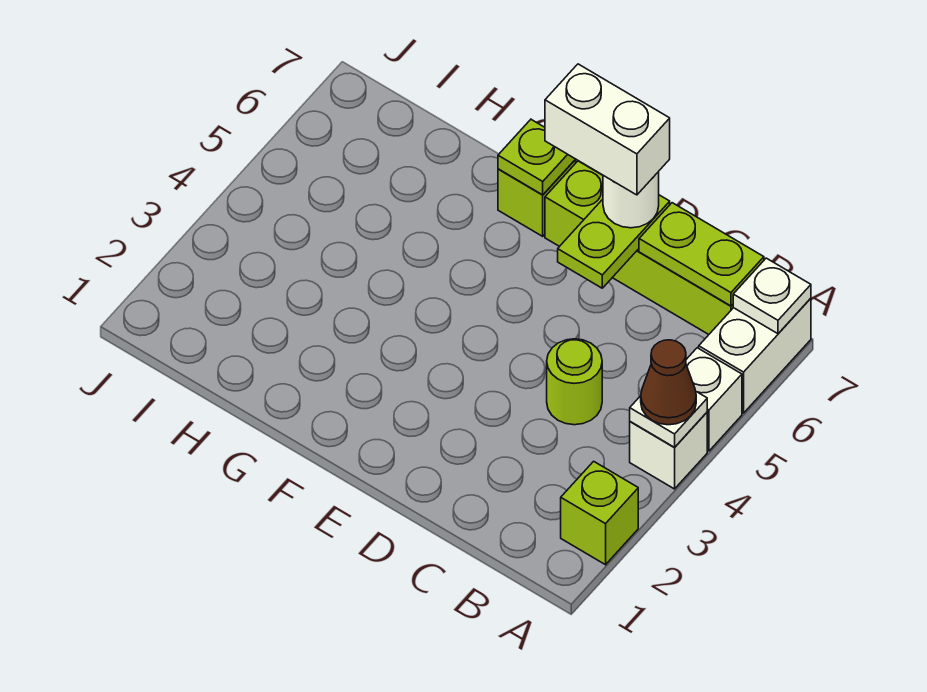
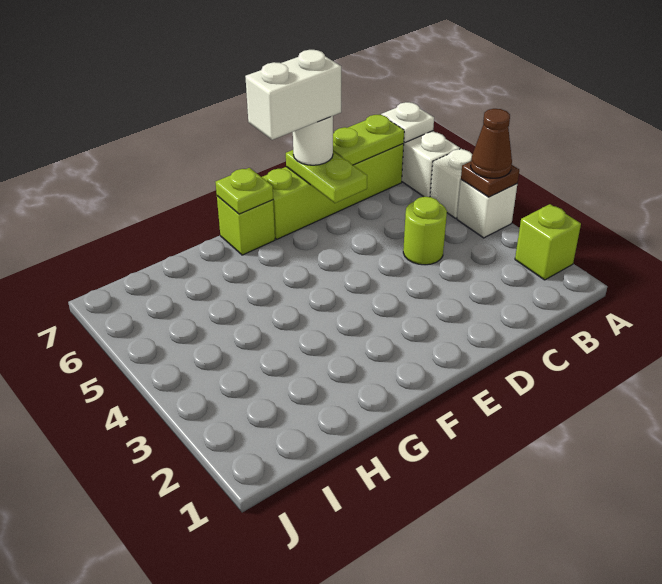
white 1x1 plate [630,392,707,448] -> brown 1x1 plate [461,162,519,197]

